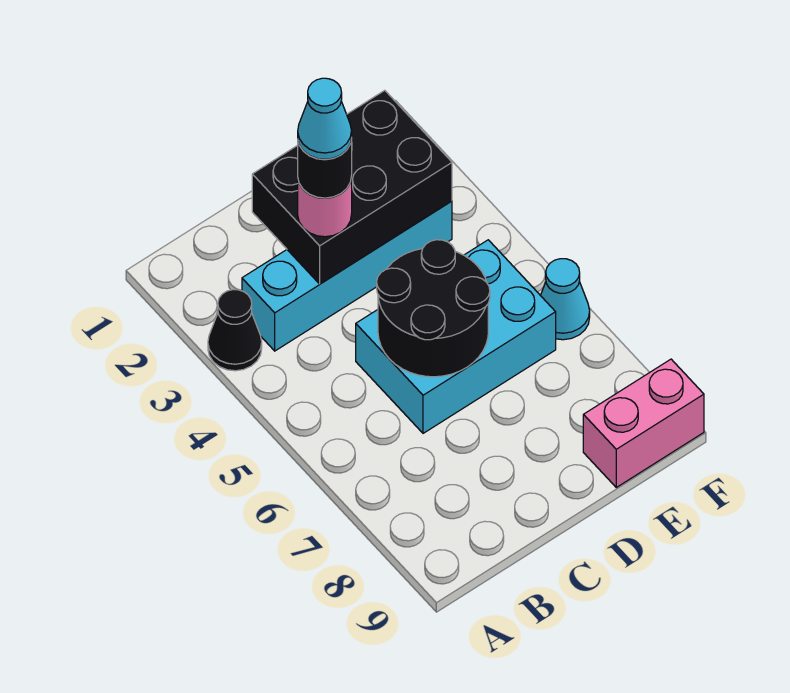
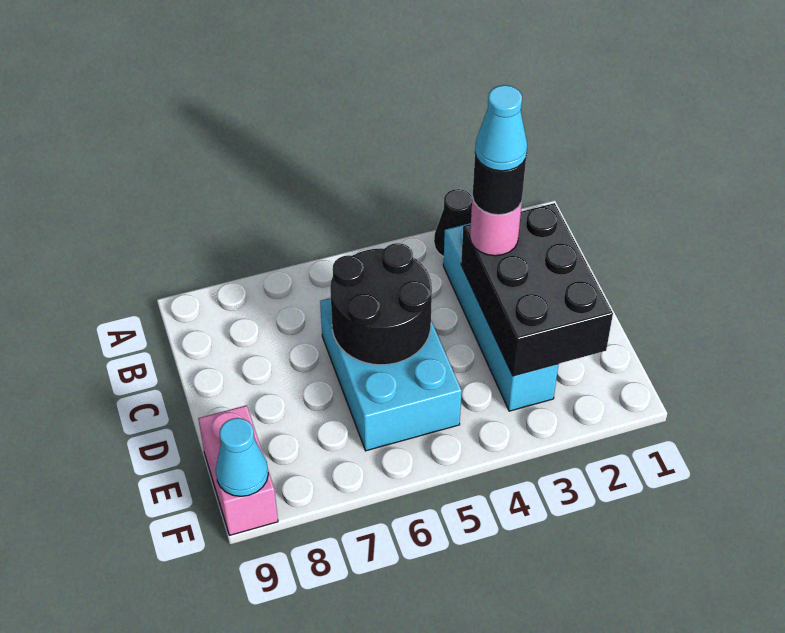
cyan 1x1 cone [540,259,590,340] -> cyan 1x1 cone moved to [216,418,268,496]

